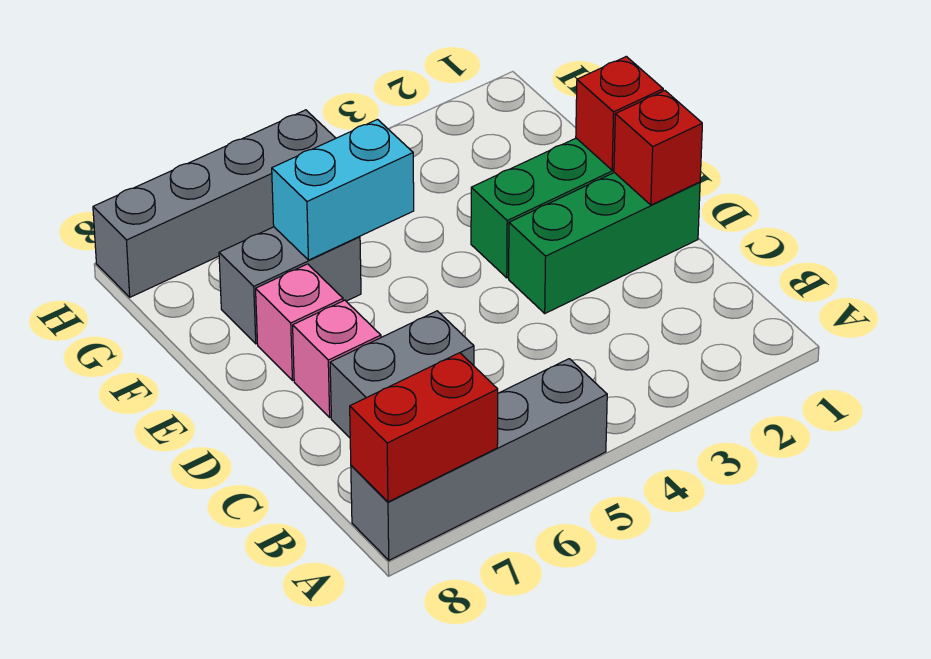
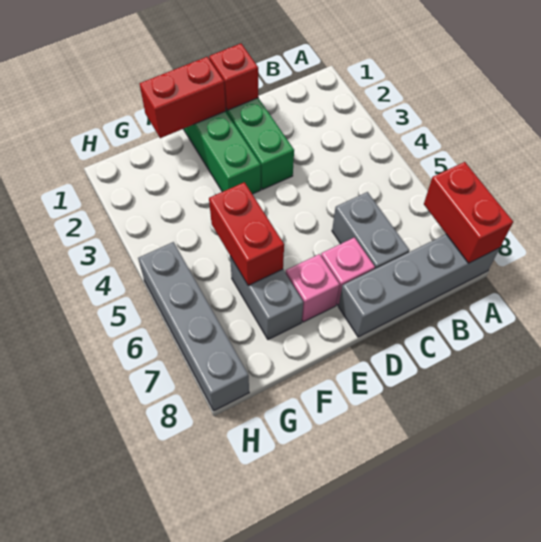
grey 1x4 brick [351,359,607,560] -> grey 1x4 brick turned to [338,234,500,337]
red 1x1 brick [576,56,663,170] -> red 1x2 brick [140,57,226,138]
cyan 1x2 brick [272,120,414,260] -> red 1x2 brick [209,182,284,285]

